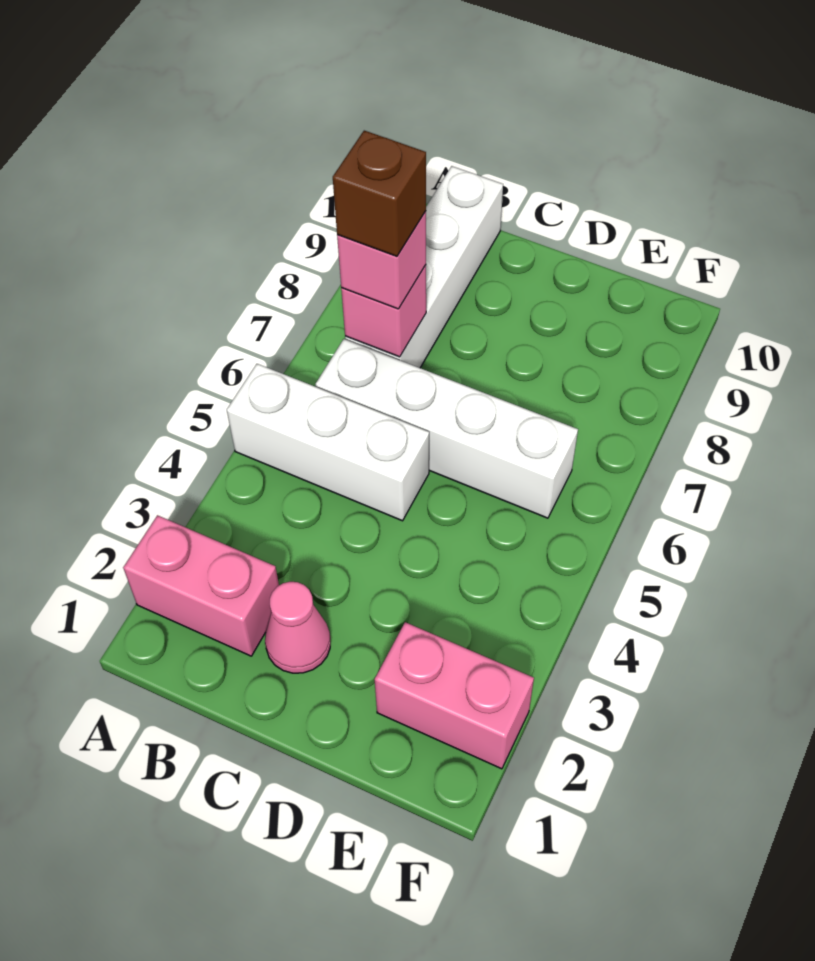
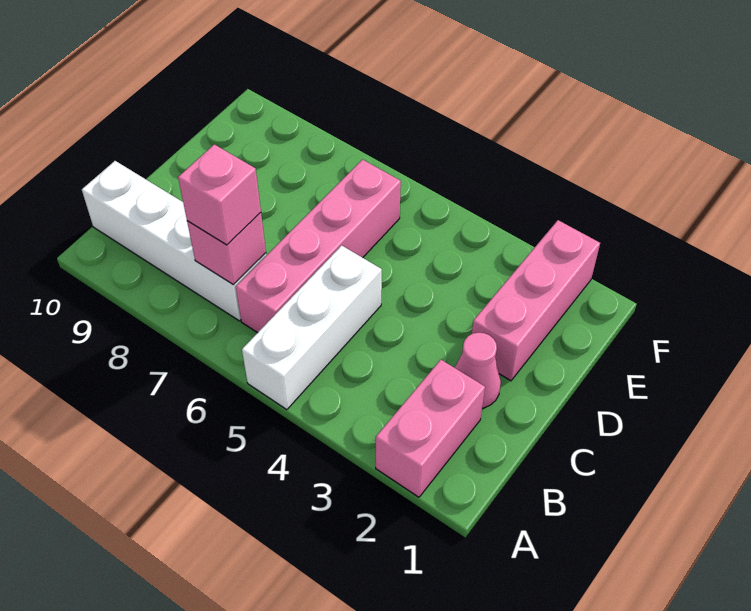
white 1x4 brick [316,339,578,518] -> pink 1x4 brick [236,160,401,333]
brown 1x1 brick [333,131,426,256] -> none
pink 1x2 brick [375,622,534,769] -> pink 1x3 brick [472,220,600,381]

